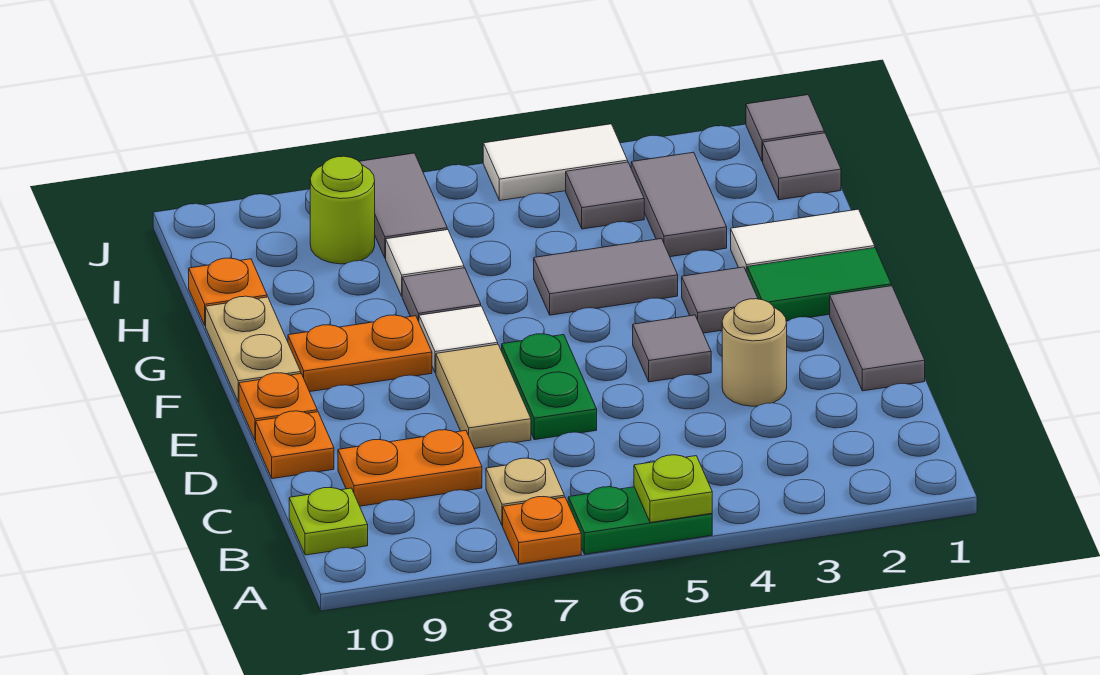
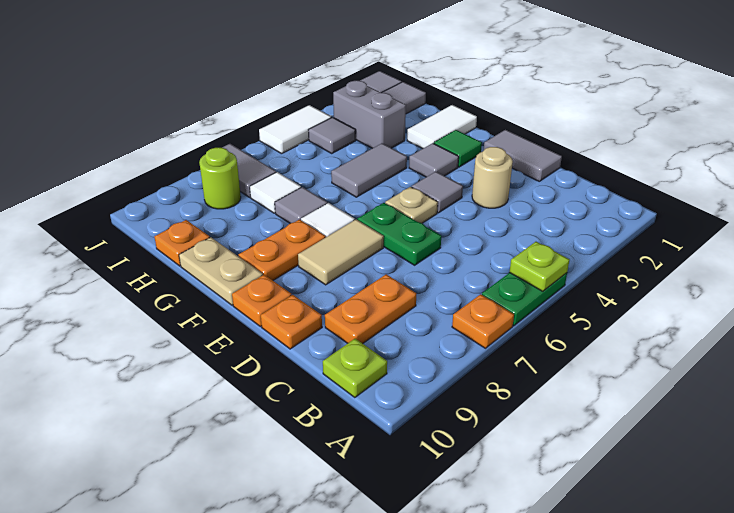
tan 1x1 plate [486,458,564,526] -> tan 1x1 plate moved to [385,187,438,223]
tan 1x2 tile [436,344,531,449] -> tan 1x2 tile turned to [298,220,384,285]
green 1x2 tile [747,248,891,321] -> green 1x1 tile [434,130,482,167]
grey 1x2 tile [631,152,727,257] -> grey 1x2 brick [333,81,406,148]

